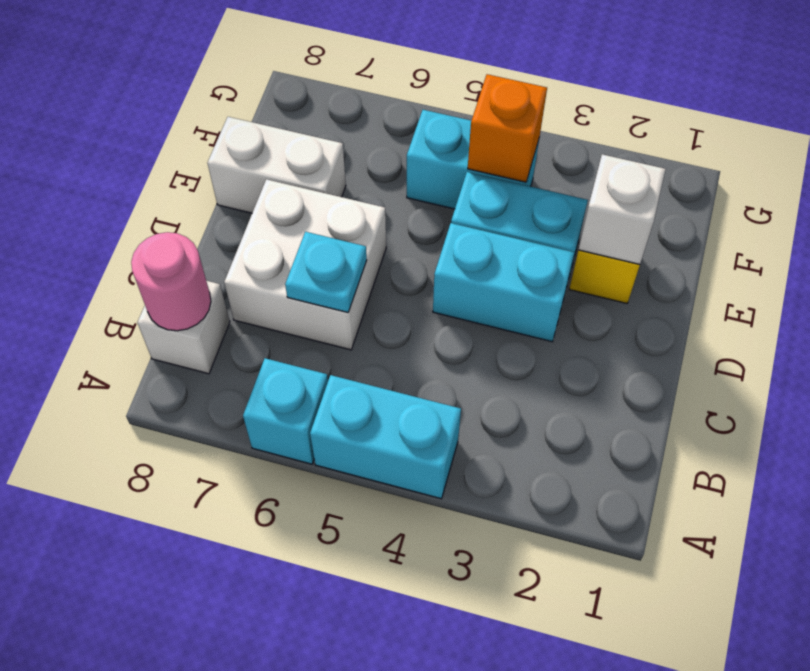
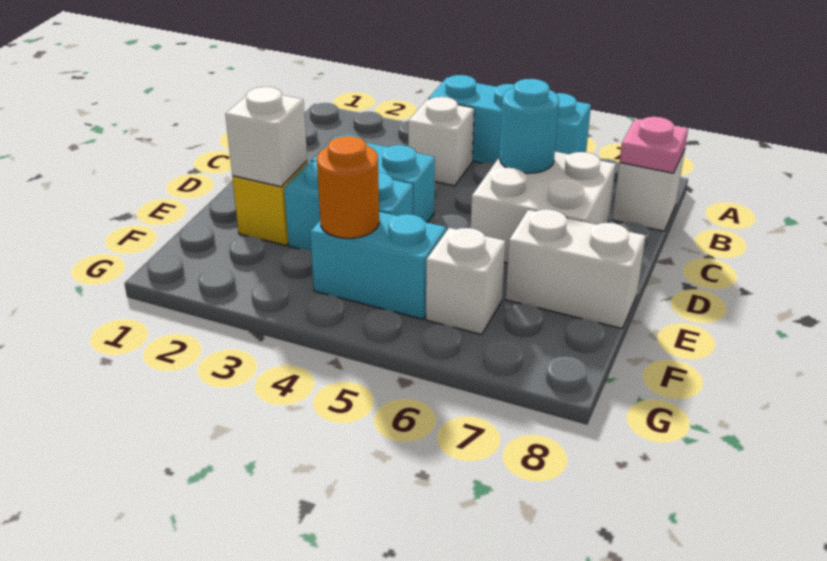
none -> white 1x1 brick [408,97,474,186]
pink 1x1 round brick [131,232,211,331] -> pink 1x1 plate [619,117,688,173]
cyan 1x1 plate [285,232,367,312] -> cyan 1x1 round brick [499,79,559,173]
orange 1x1 brick [468,74,547,182] -> orange 1x1 round brick [317,136,379,238]
none -> white 1x1 brick [426,228,505,335]

